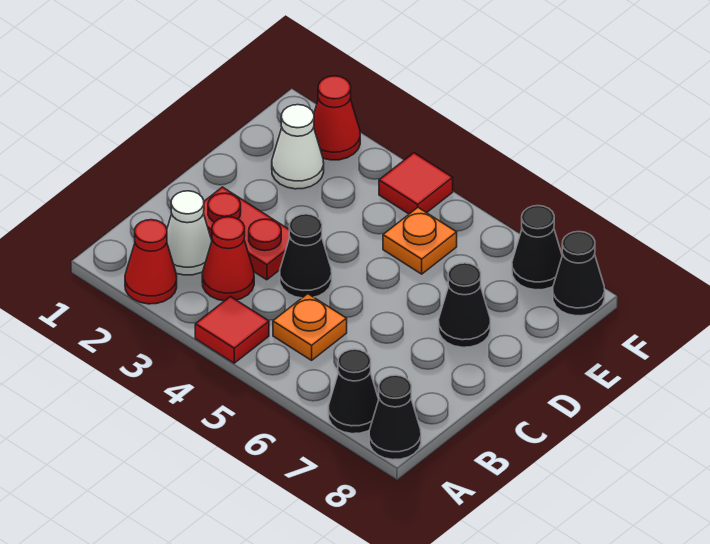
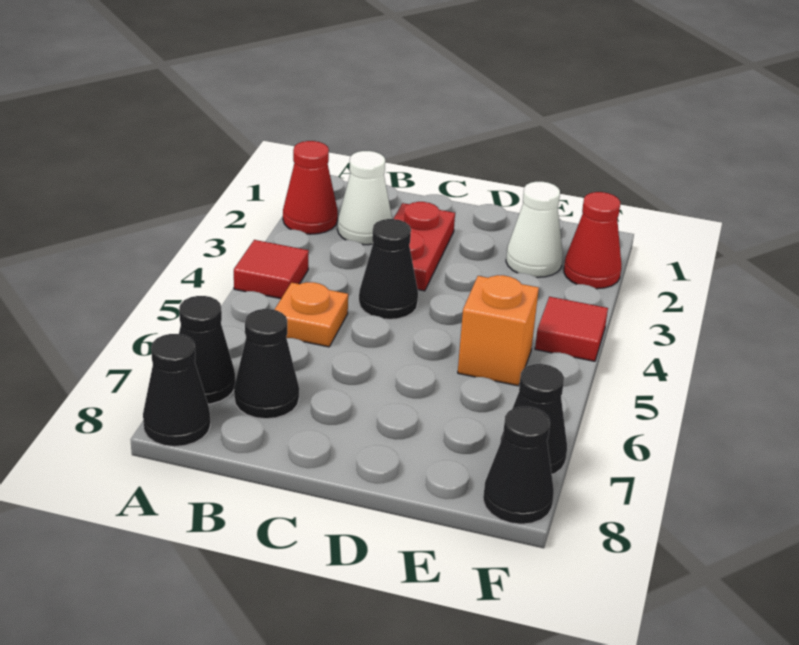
red 1x1 cone [202,217,254,301] -> none
black 1x1 cone [439,263,490,347] -> black 1x1 cone moved to [234,309,299,419]
orange 1x1 plate [383,208,457,274] -> orange 1x1 brick [458,275,539,386]

